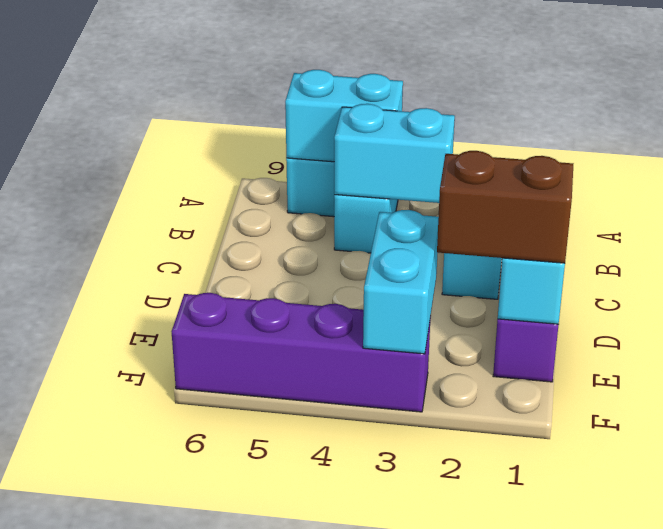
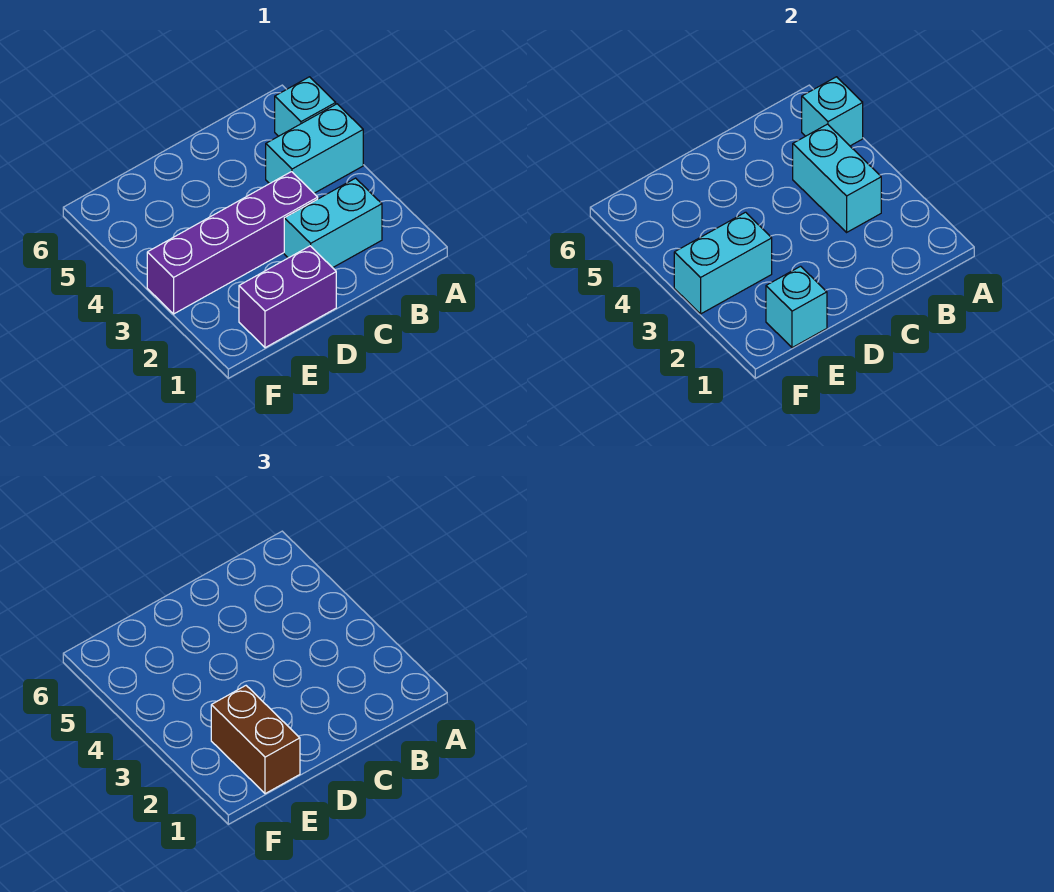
cyan 1x2 brick [285,70,403,162] -> cyan 1x1 brick [802,77,863,146]
purple 1x4 brick [172,293,431,412] -> purple 1x4 brick turned to [147,172,318,314]

